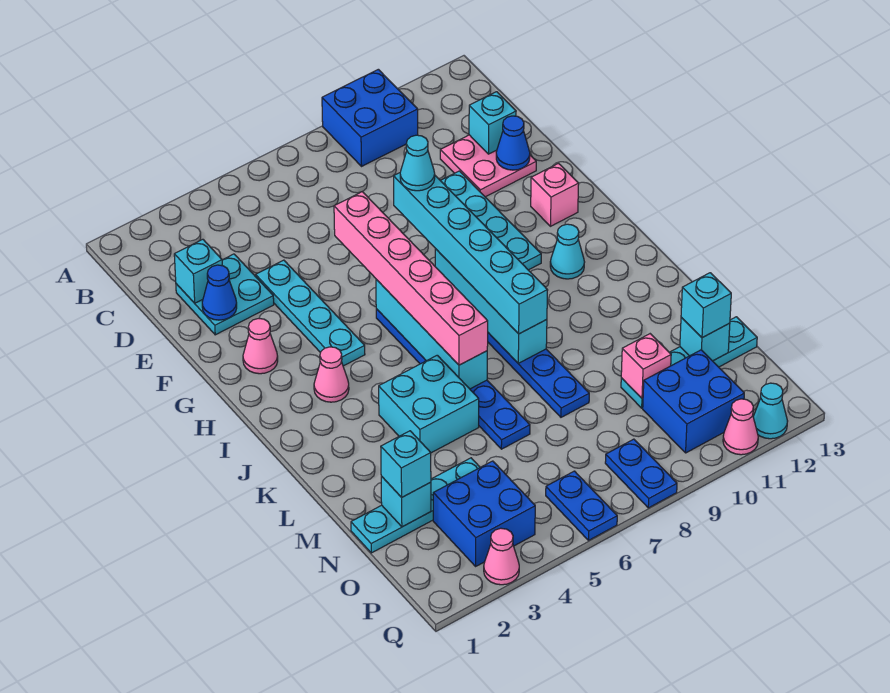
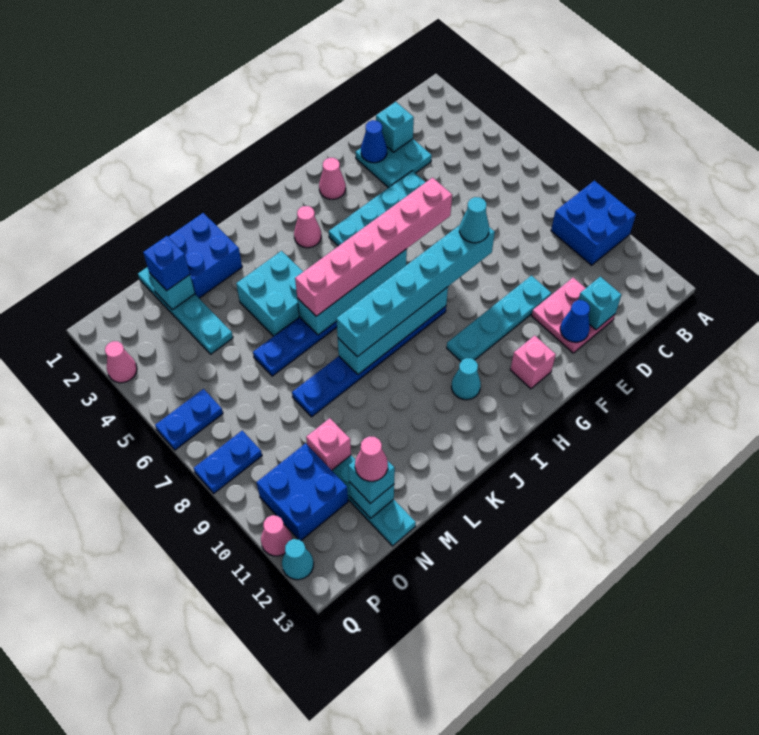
cyan 1x1 brick [381,431,431,497] -> blue 1x1 brick [143,236,190,291]
none -> pink 1x1 cone [355,436,388,481]
blue 2x2 brick [433,461,535,566] -> blue 2x2 brick moved to [169,213,242,298]

